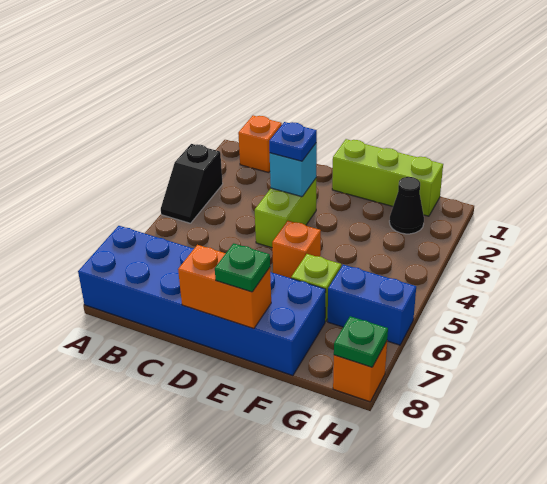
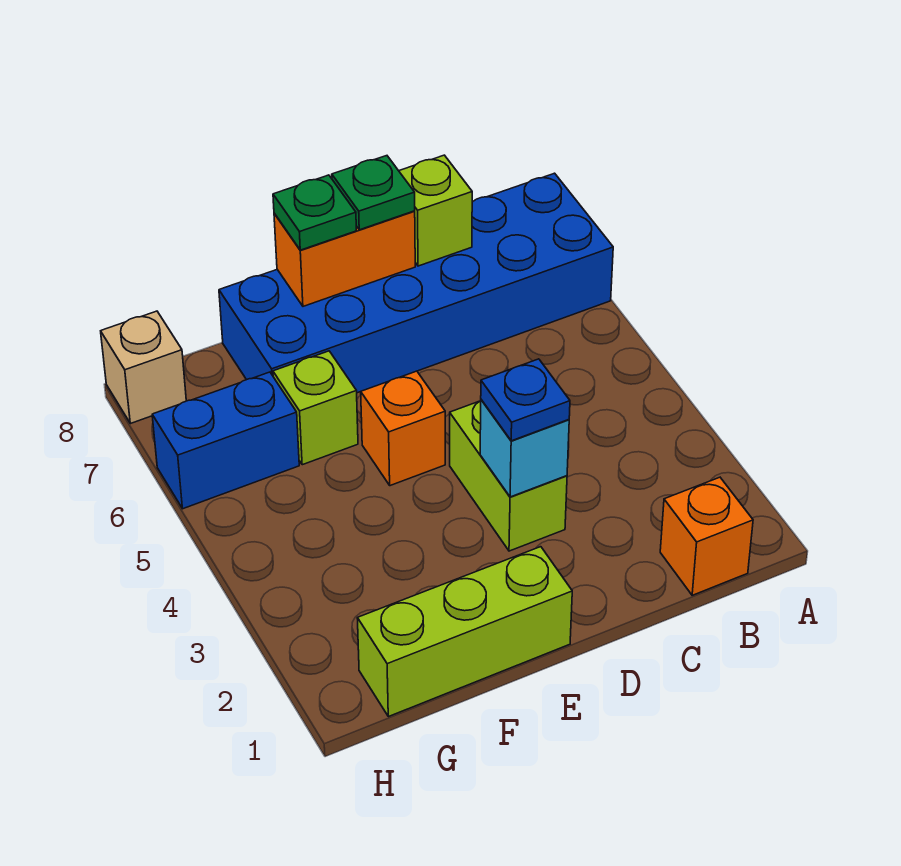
black 1x2 slope [161,144,223,223] -> none
none -> lime 1x1 brick [399,155,472,266]
black 1x1 cone [389,177,424,234] -> none
orange 1x1 brick [333,341,387,402] -> tan 1x1 brick [101,311,186,424]
green 1x1 plate [334,316,388,367] -> green 1x1 plate moved to [332,156,415,230]

